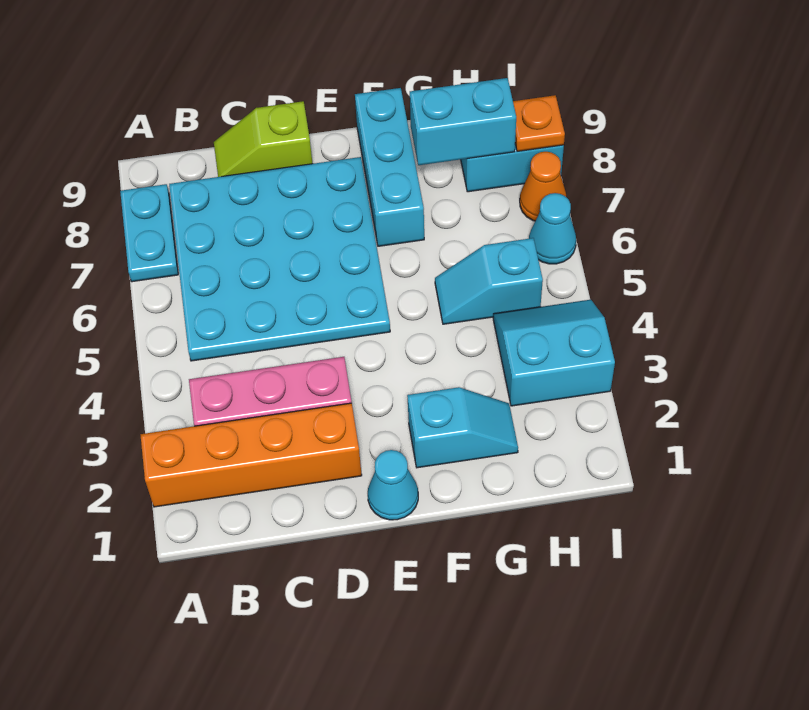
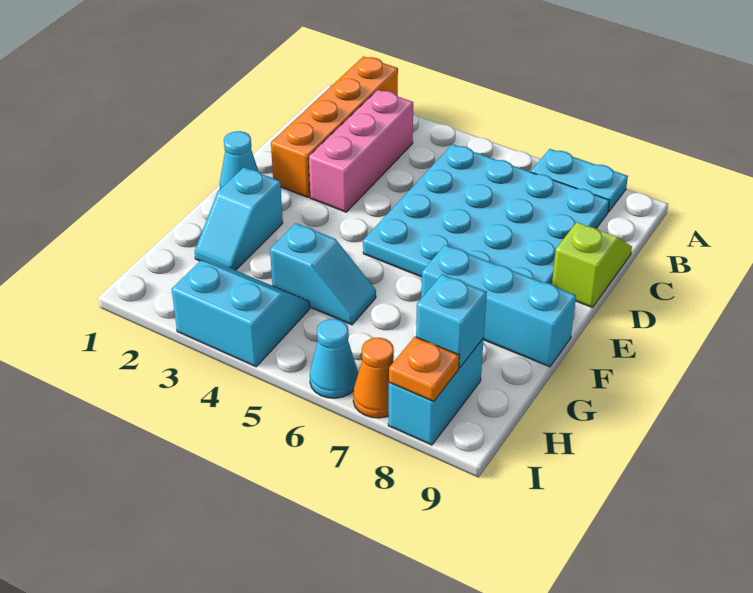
cyan 1x2 slope [435,238,543,324] -> cyan 1x2 slope turned to [270,223,376,325]
cyan 1x2 brick [410,78,516,165] -> cyan 1x1 brick [416,274,487,368]
cyan 2x2 slope [493,300,615,406] -> cyan 2x2 slope turned to [172,261,310,367]

